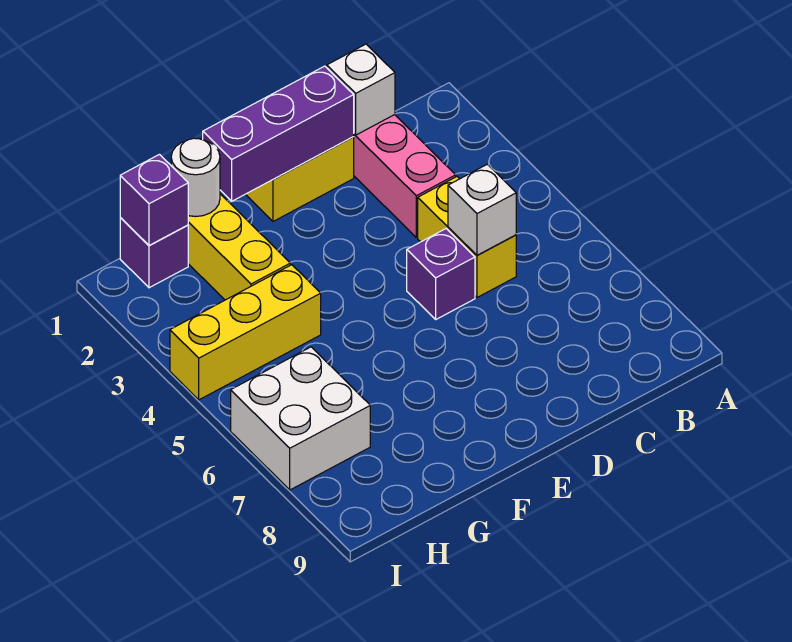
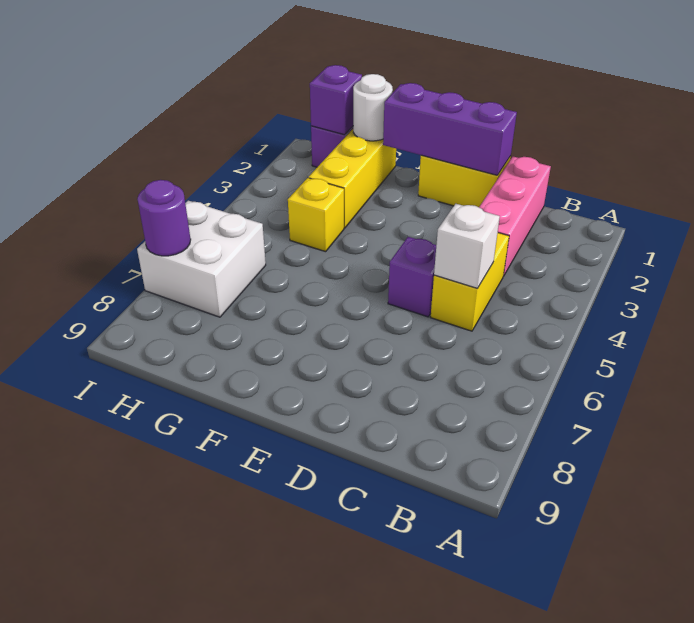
white 1x1 brick [327,44,395,135] -> none
yellow 1x3 brick [170,265,321,400] -> yellow 1x1 brick [288,178,344,252]
none -> purple 1x1 round brick [137,180,191,256]

